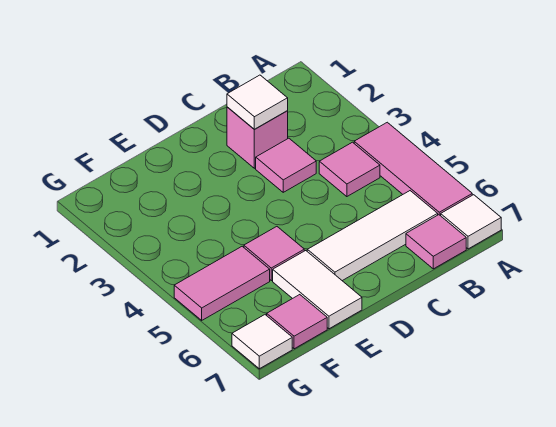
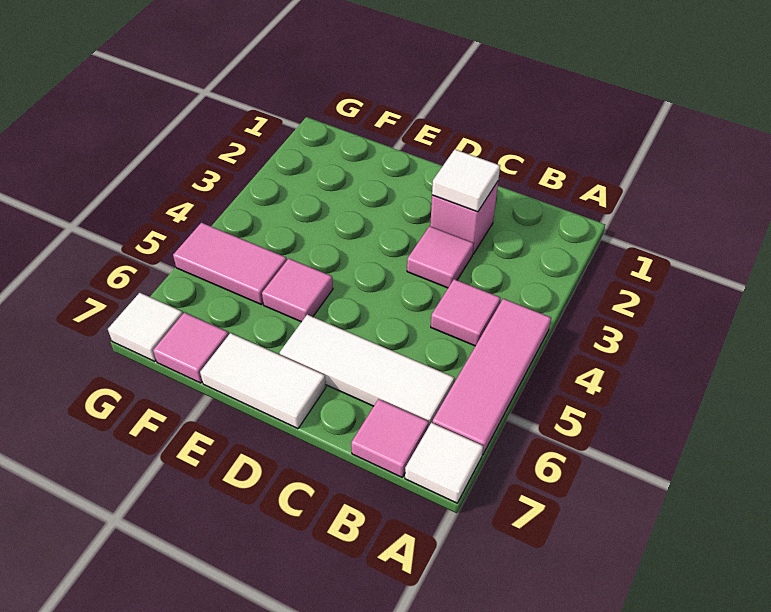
white 1x2 tile [273,251,362,329] -> white 1x2 tile turned to [200,333,326,429]

